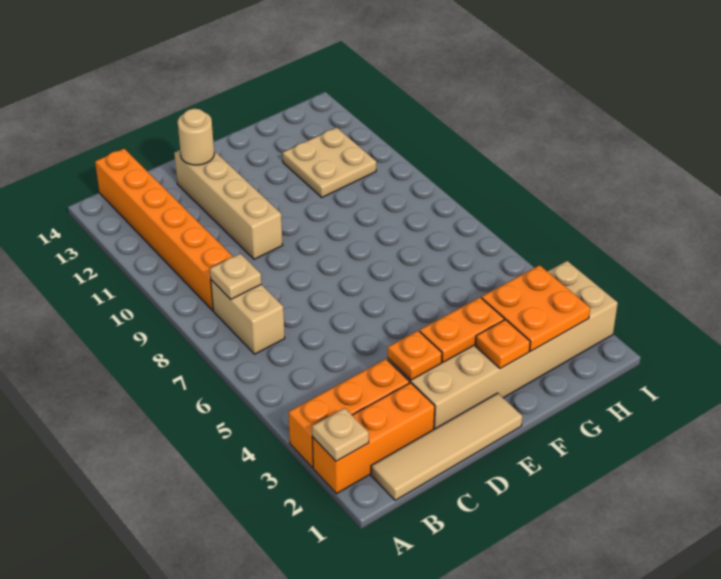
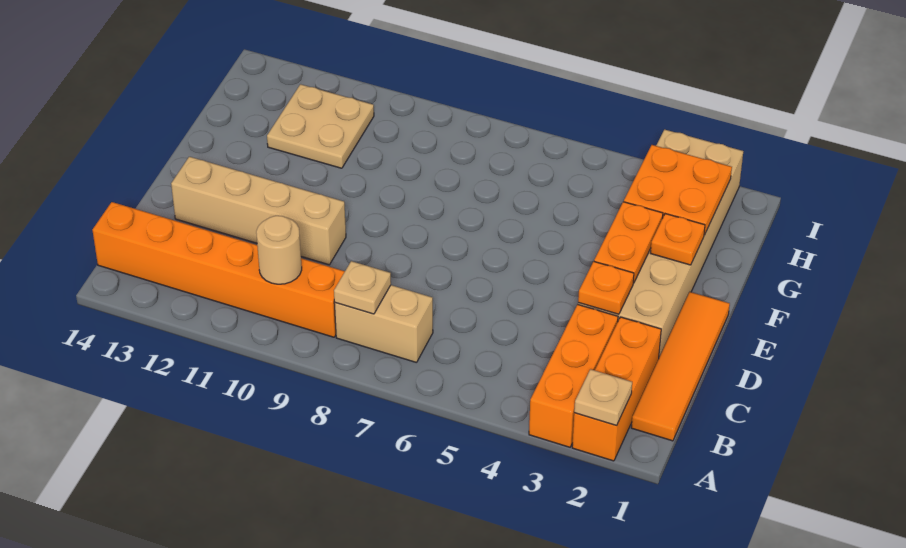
tan 1x4 tile [371,393,522,500] -> orange 1x4 tile [631,292,730,441]
tan 1x1 round brick [178,109,214,165] -> tan 1x1 round brick moved to [256,216,302,284]

